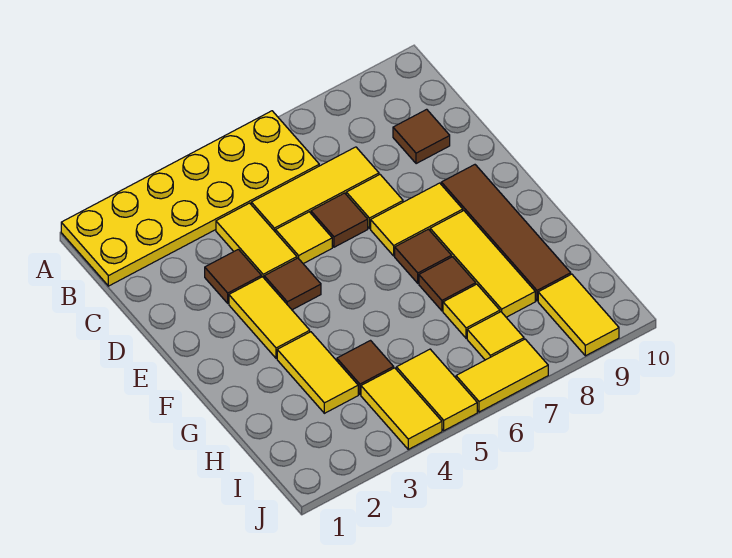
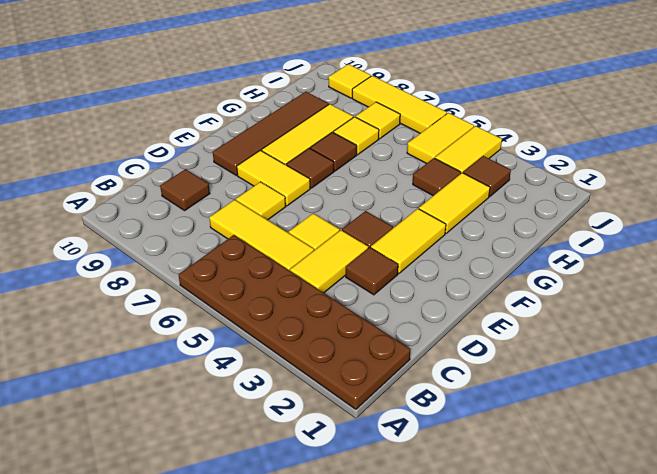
yellow 2x6 plate [61,111,319,286] -> brown 2x6 plate [179,235,411,409]
brown 1x1 tile [311,193,368,247] -> brown 1x1 tile moved to [463,156,511,197]
yellow 1x2 tile [538,274,619,356] -> yellow 1x1 tile [328,64,371,98]
yellow 1x2 tile [456,339,548,412] -> yellow 1x3 tile [352,76,447,133]

